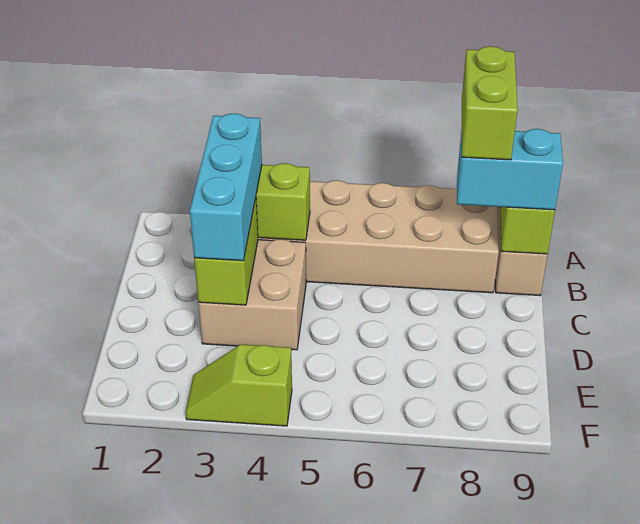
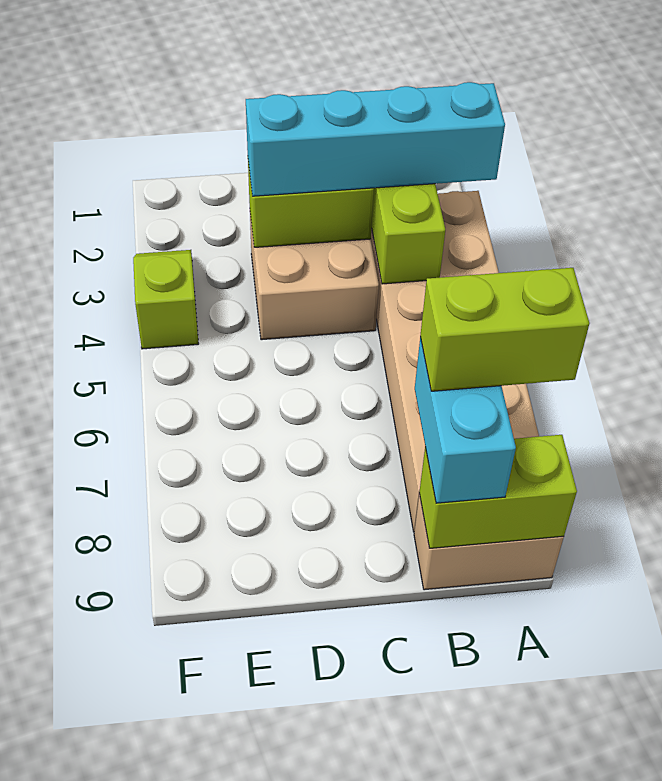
cyan 1x3 brick [190,113,262,261] -> cyan 1x4 brick [246,82,505,196]

